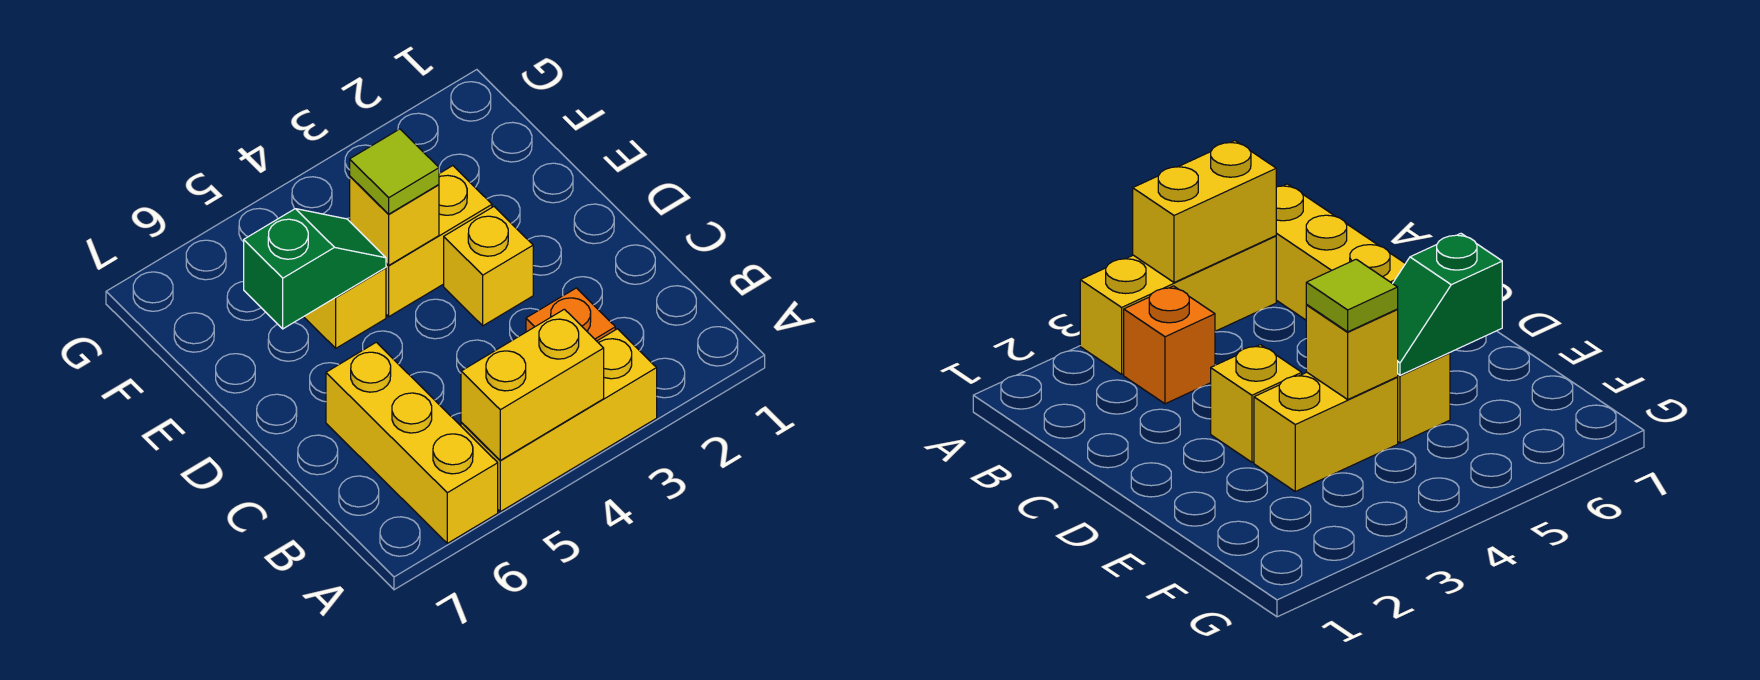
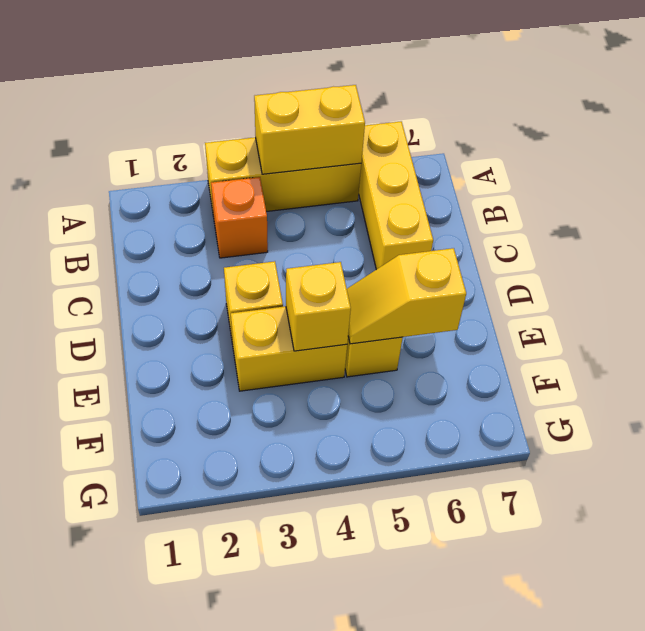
lime 1x1 tile [350,129,439,214] -> none
green 1x2 slope [244,209,386,329] -> yellow 1x2 slope [347,248,466,344]

